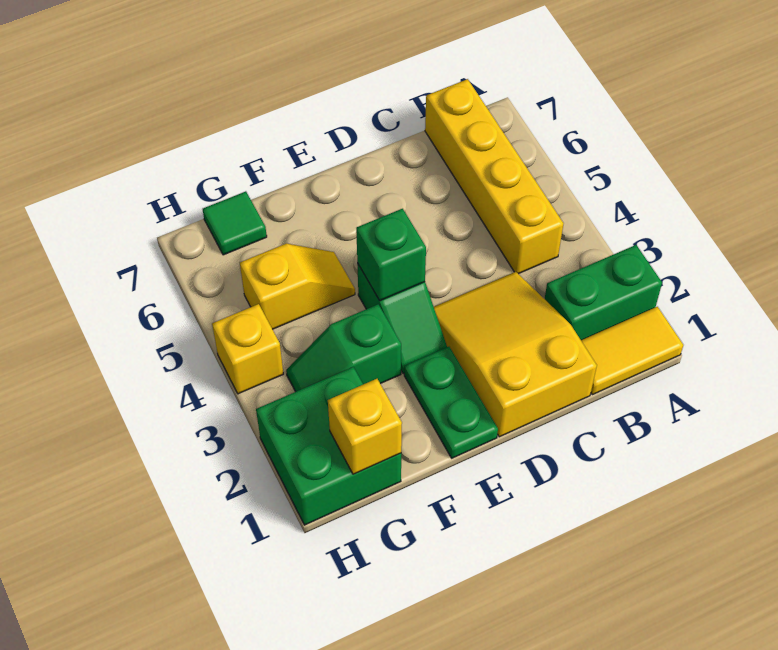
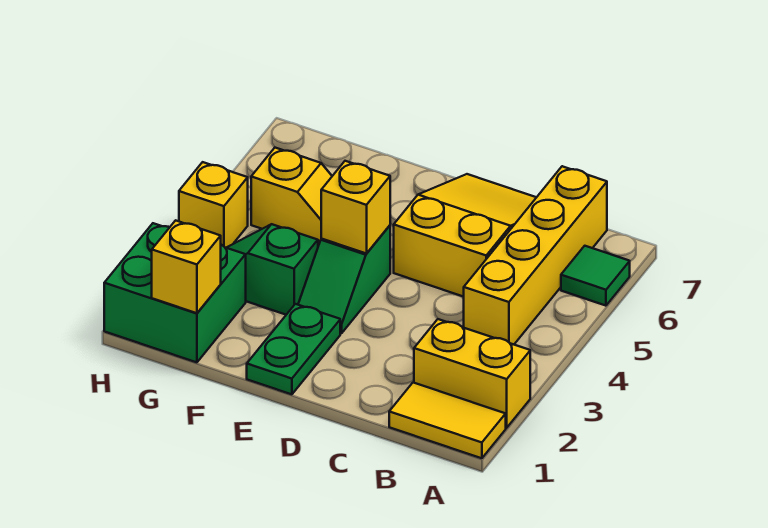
green 1x2 brick [545,245,662,340] -> yellow 1x2 brick [414,319,530,428]
yellow 2x3 slope [434,272,597,437] -> yellow 2x3 slope moved to [394,174,536,297]
green 1x1 brick [356,209,426,300] -> yellow 1x1 brick [321,161,390,254]
green 1x1 tile [203,191,267,255] -> green 1x1 tile moved to [561,246,630,306]

